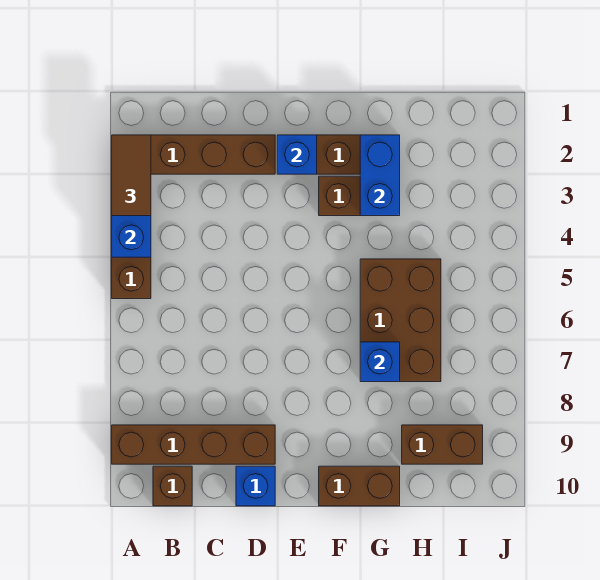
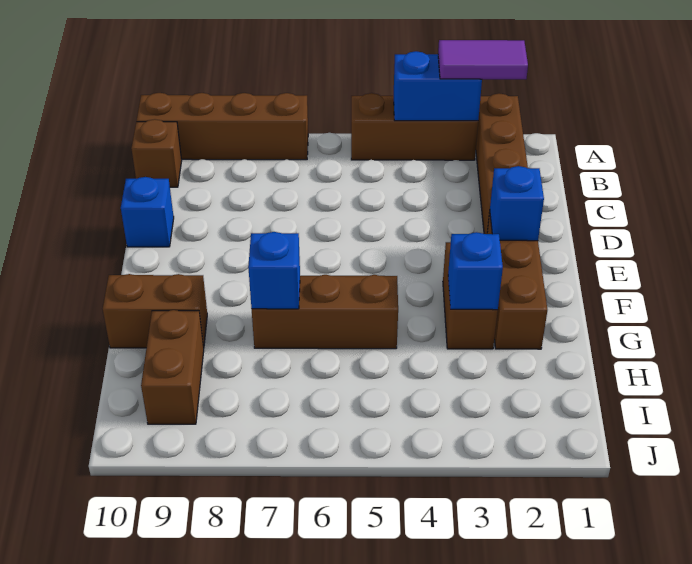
brown 1x2 tile [112,135,151,216] -> purple 1x2 tile [438,40,528,79]
brown 1x4 brick [112,425,275,464] -> brown 1x4 brick turned to [136,93,308,160]
brown 1x2 brick [319,466,400,506] -> brown 1x2 brick turned to [103,274,207,348]
blue 1x2 brick [360,135,400,216] -> blue 1x1 brick [448,232,503,310]
brown 2x3 brick [360,259,441,382] -> brown 1x3 brick [252,275,398,349]

